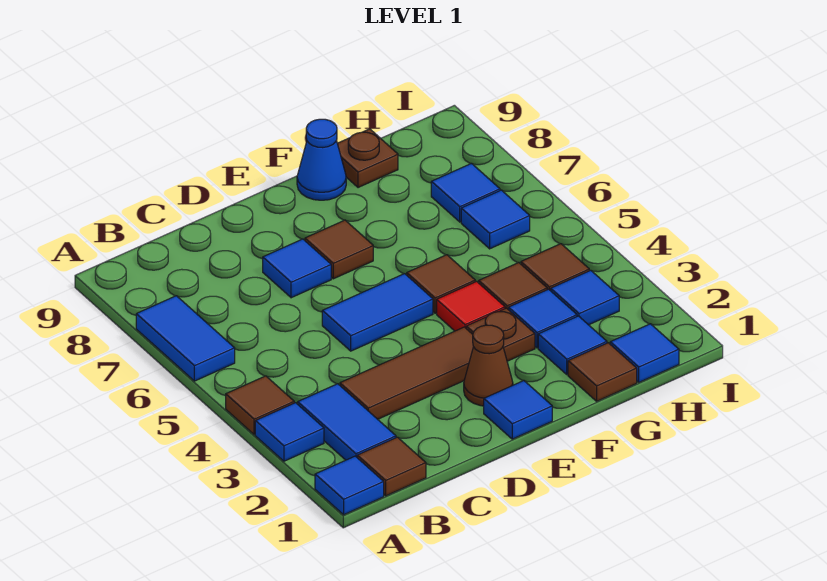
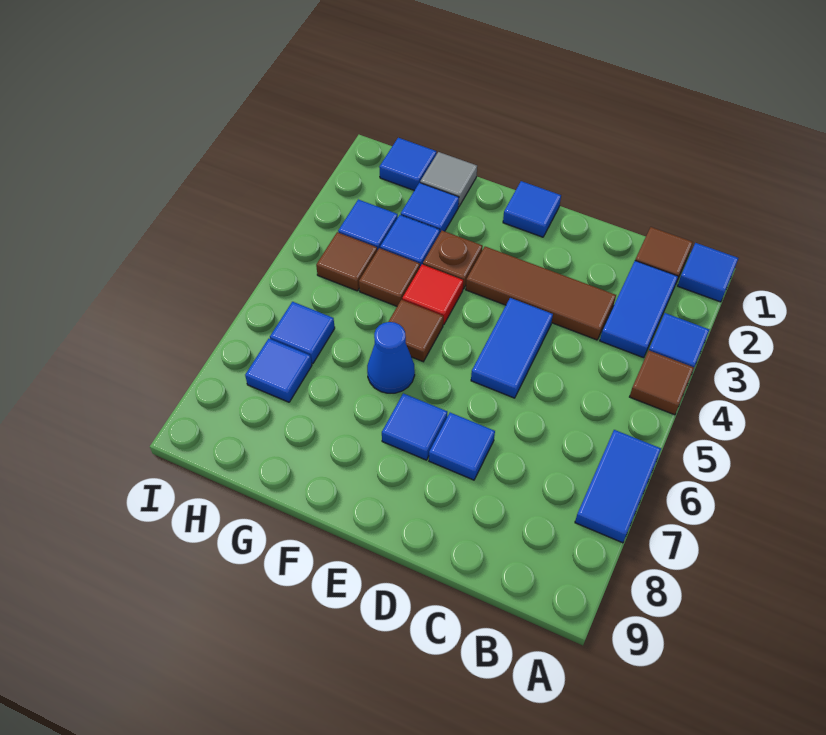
blue 1x2 tile [322,274,433,351] -> blue 1x2 tile turned to [471,298,553,398]
brown 1x1 cone [464,325,513,406] -> none
brown 1x1 tile [305,220,373,279] -> blue 1x1 tile [382,393,447,460]
blue 1x1 cone [297,119,346,200] -> blue 1x1 cone moved to [367,322,415,393]
brown 1x1 tile [568,343,637,401] -> grey 1x1 tile [420,152,477,207]
brown 1x1 plate [337,129,398,188] -> none

